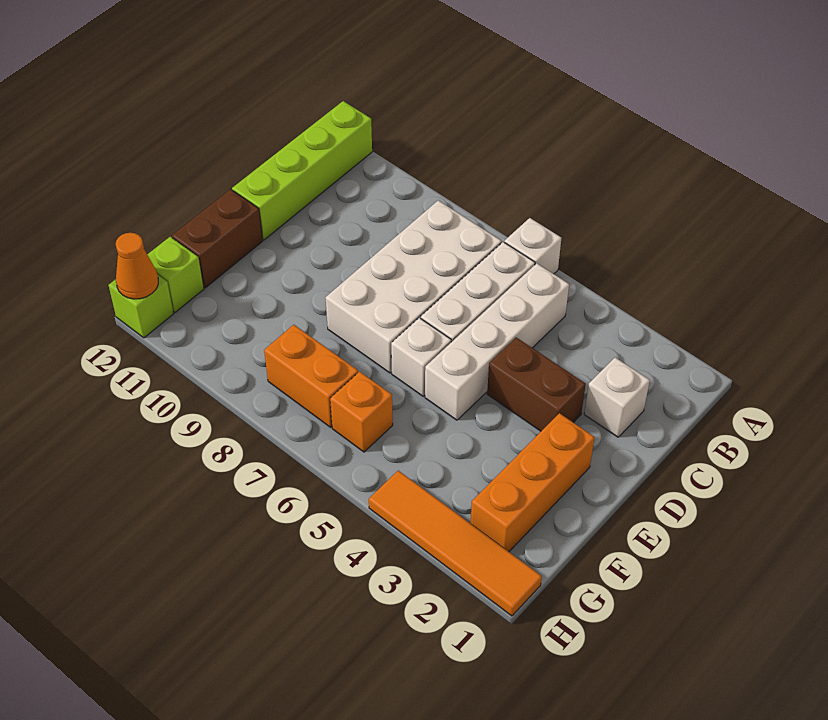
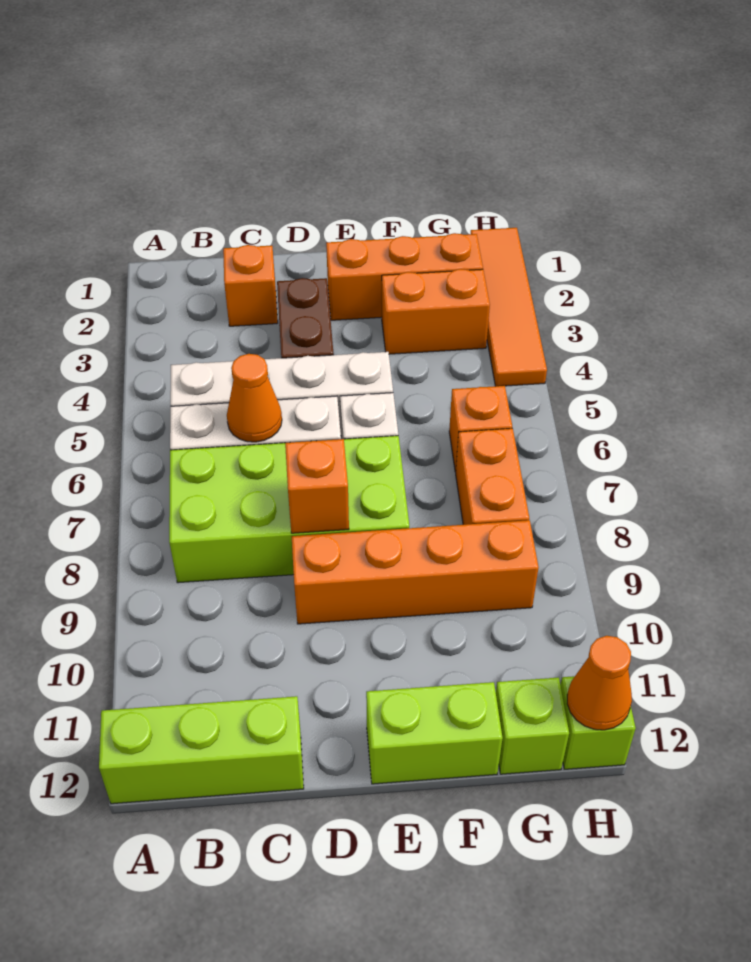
white 1x1 brick [504,218,561,274] -> none
lime 1x4 brick [232,101,372,240] -> lime 1x3 brick [99,696,304,804]
white 2x4 brick [325,200,501,373] -> lime 2x4 brick [169,436,409,583]
white 1x1 brick [584,358,650,437] -> orange 1x1 brick [223,245,278,326]
none -> orange 1x1 cone [227,354,282,442]
none -> orange 1x1 brick [285,439,349,533]
none -> orange 1x4 brick [291,520,539,624]
brown 1x2 brick [172,189,263,288] -> lime 1x2 brick [366,682,503,784]
none -> orange 1x2 brick [382,269,490,354]

